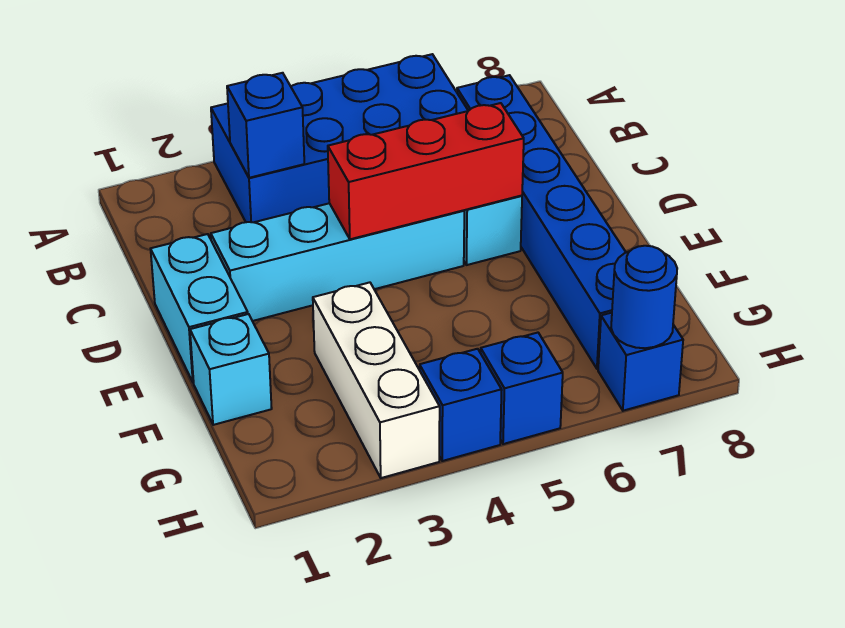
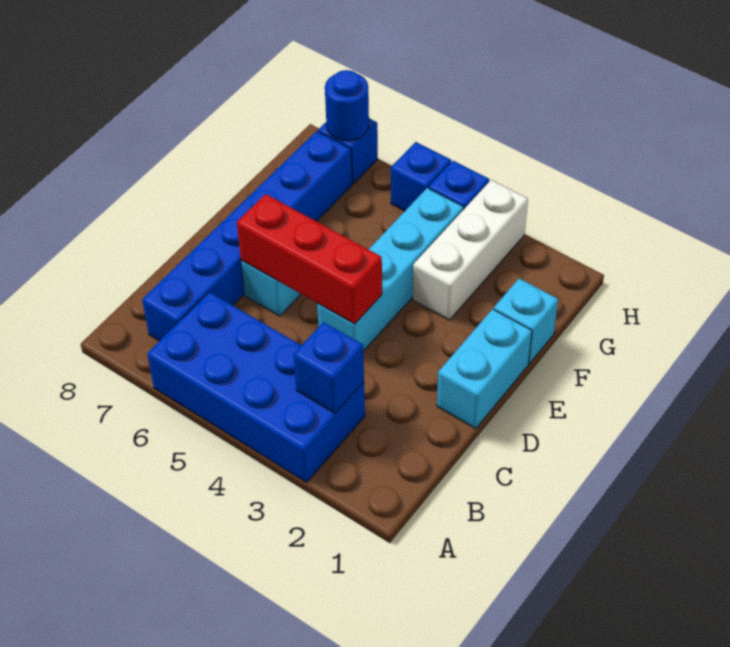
cyan 1x4 brick [211,203,464,321] -> cyan 1x4 brick turned to [317,188,464,351]

